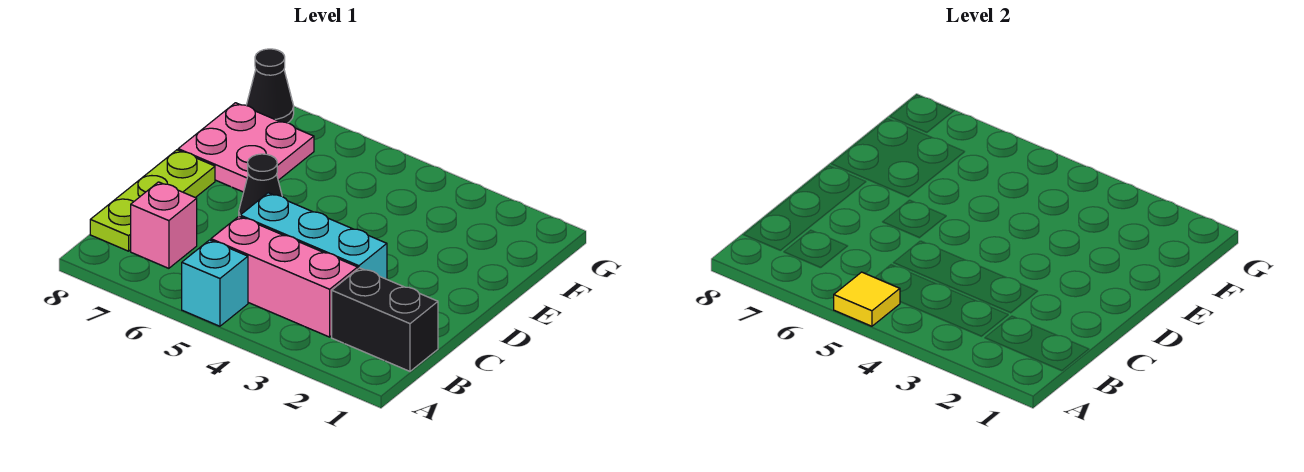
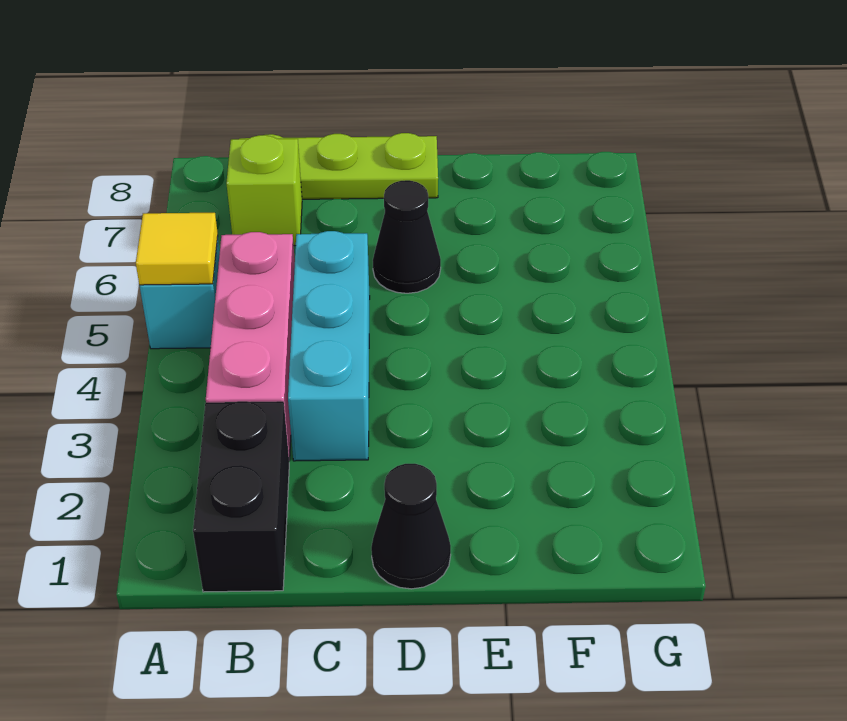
pink 1x1 brick [131,182,197,268] -> lime 1x1 brick [226,135,302,246]
pink 2x2 plate [178,103,314,192] -> none
black 1x1 cone [246,49,294,123] -> black 1x1 cone moved to [371,463,451,589]

